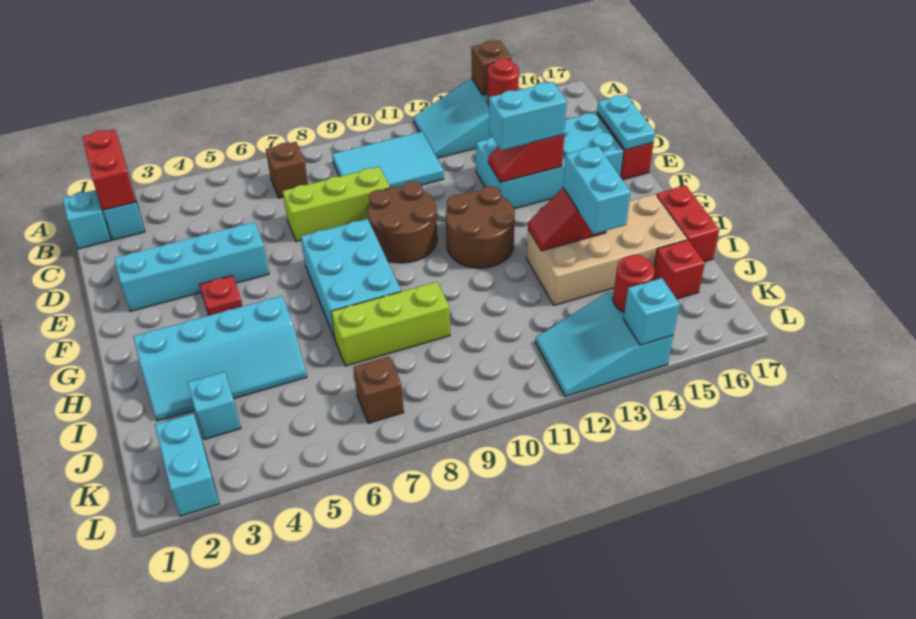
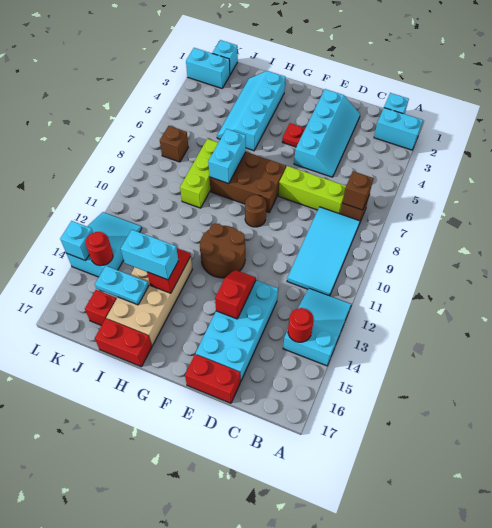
red 1x2 brick [82,129,136,210] -> none
brown 1x1 brick [471,40,511,95] -> brown 1x1 brick moved to [343,171,373,210]
cyan 2x3 tile [332,132,444,188] -> cyan 2x4 tile [287,207,360,296]
lime 1x3 brick [283,167,390,242] -> lime 1x3 brick turned to [278,166,346,214]
cyan 1x2 plate [597,95,655,150] -> cyan 1x2 plate moved to [95,266,149,305]
brown 2x2 round brick [368,181,437,263] -> brown 1x1 round brick [245,195,266,227]
cyan 1x2 brick [489,82,567,150] -> cyan 1x2 brick moved to [208,129,246,184]
cyan 2x3 brick [301,219,401,339] -> brown 2x3 brick [210,152,286,212]
cyan 1x1 brick [188,372,241,439] -> cyan 1x1 brick moved to [212,40,238,74]

